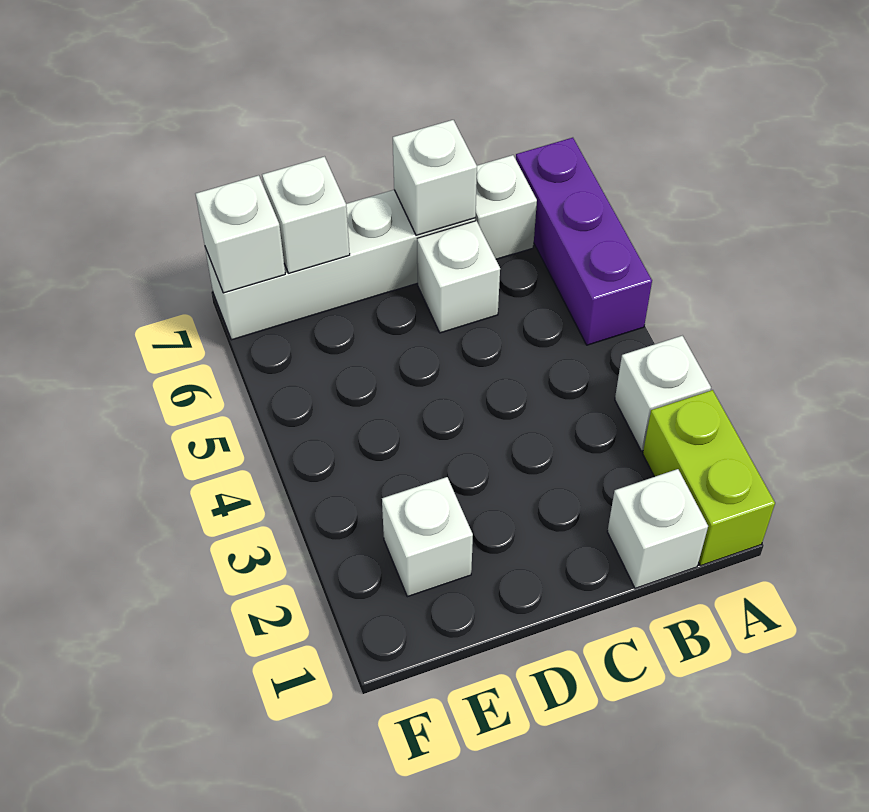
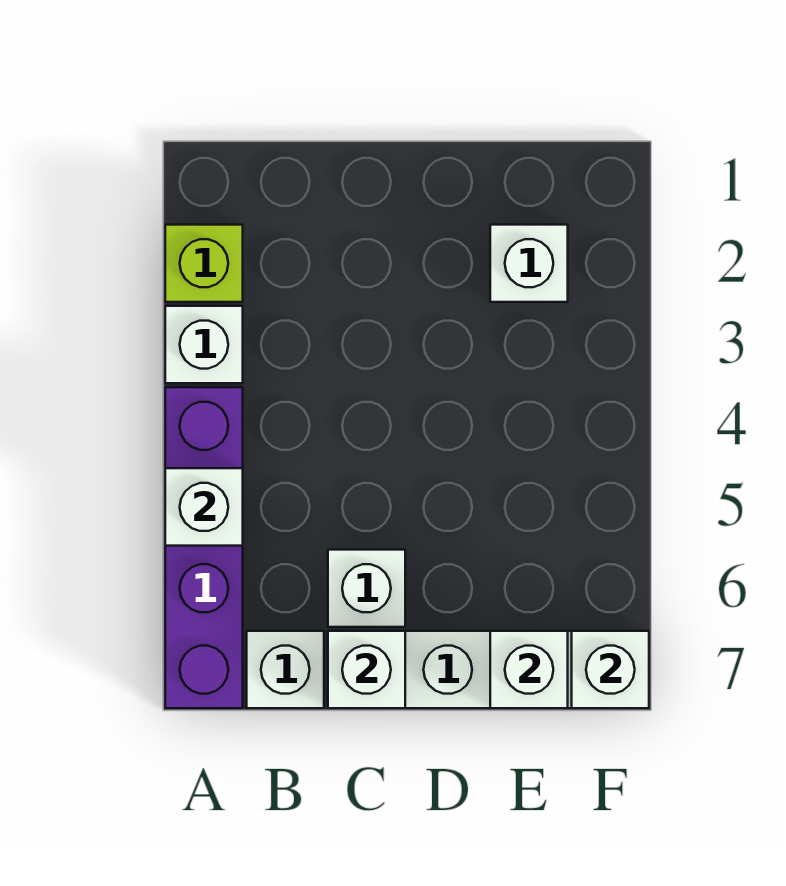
lime 1x2 brick [643,390,775,566] -> lime 1x1 brick [165,225,243,302]
purple 1x3 brick [516,138,652,345] -> purple 1x4 brick [165,387,243,708]
white 1x1 brick [607,469,708,588] -> white 1x1 brick moved to [165,468,243,546]

